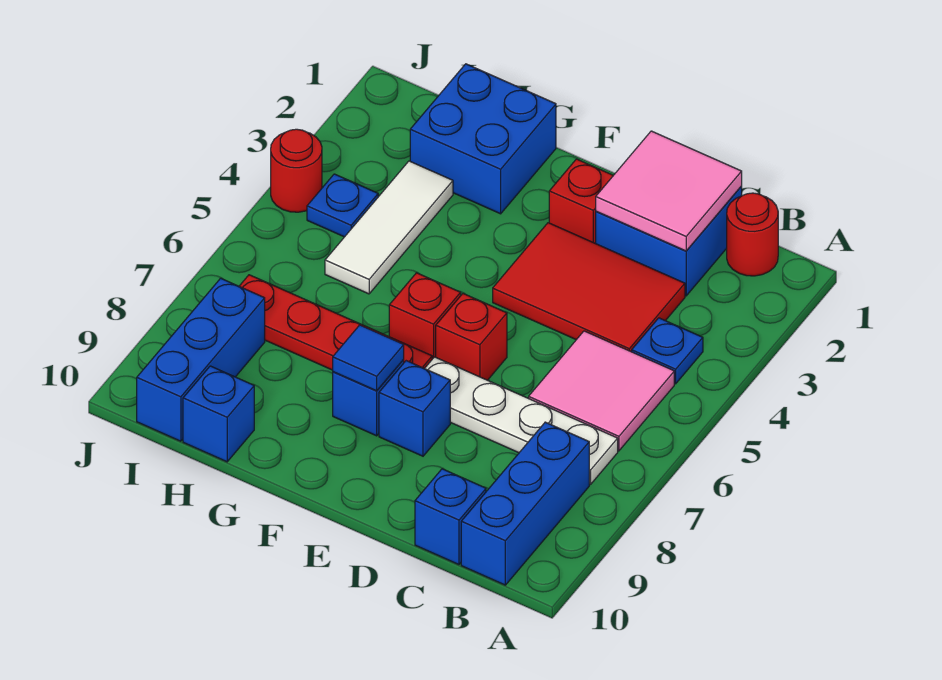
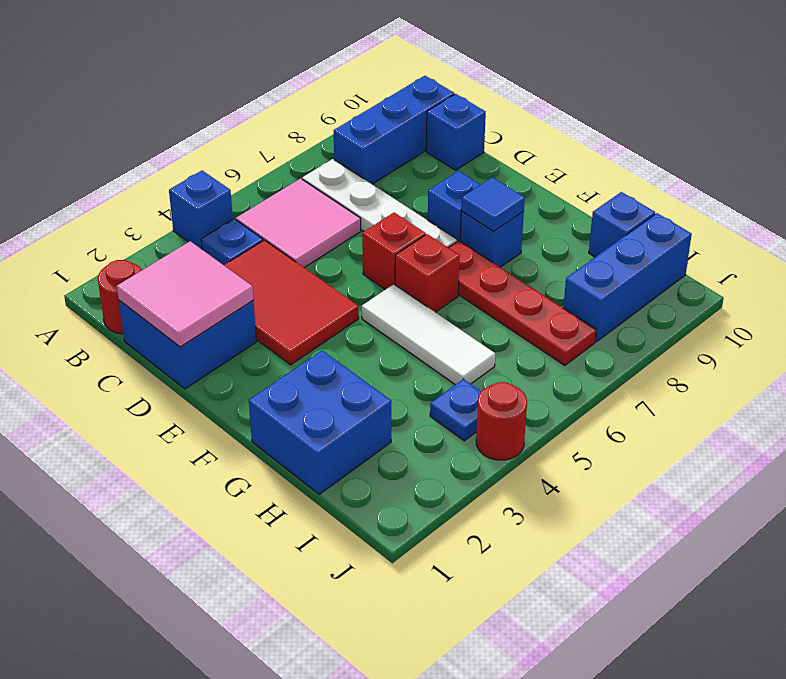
none -> blue 1x1 brick [169,171,233,249]
red 1x1 brick [549,159,613,243] -> none
white 1x3 tile [325,161,453,294] -> white 1x3 tile turned to [362,284,495,385]

